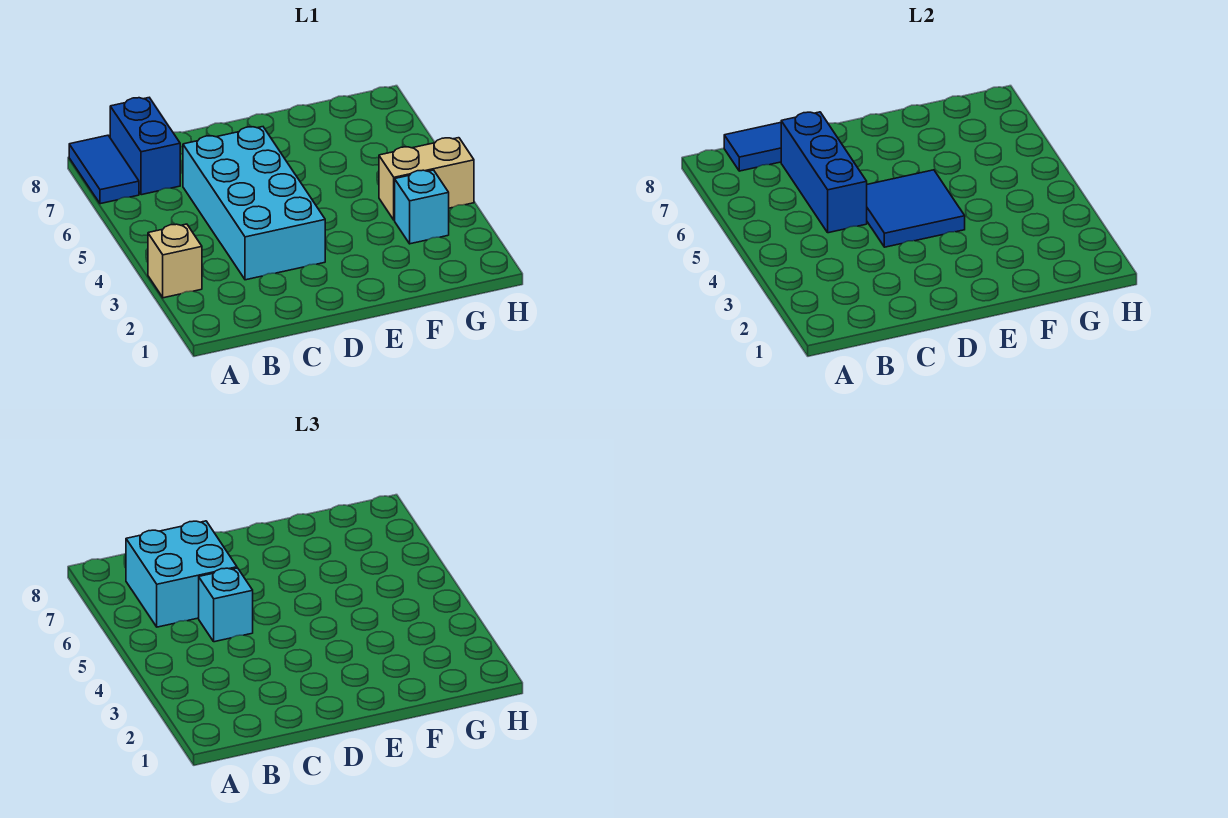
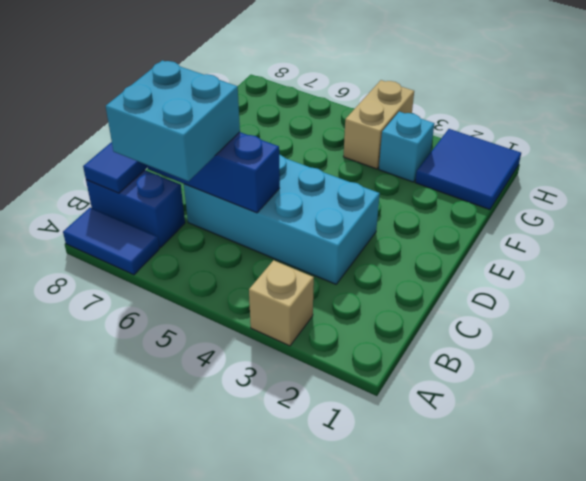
cyan 1x1 brick [199,568,253,642] -> none
blue 2x2 tile [867,170,965,247] -> blue 2x2 tile moved to [415,129,521,210]

